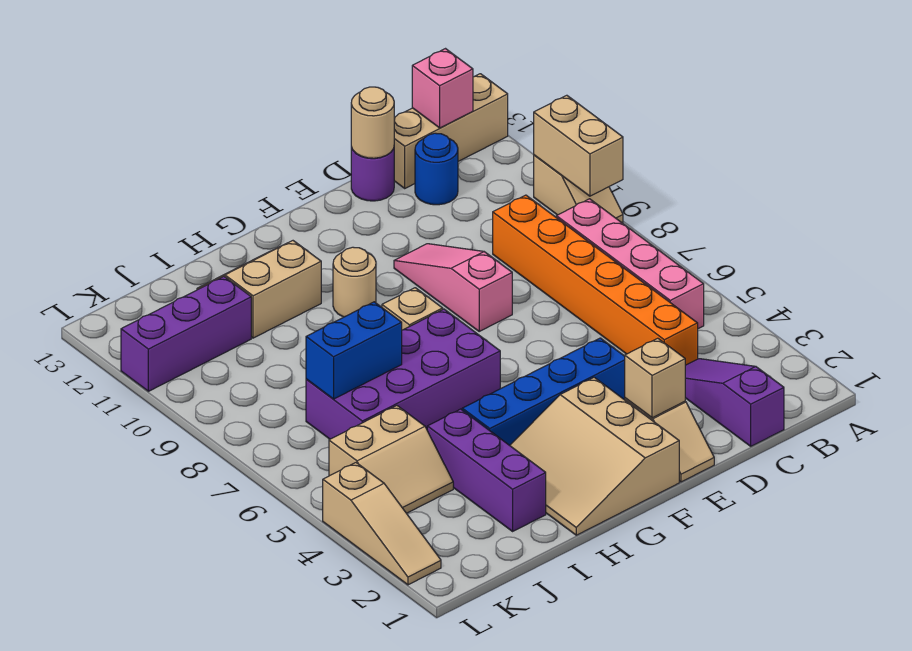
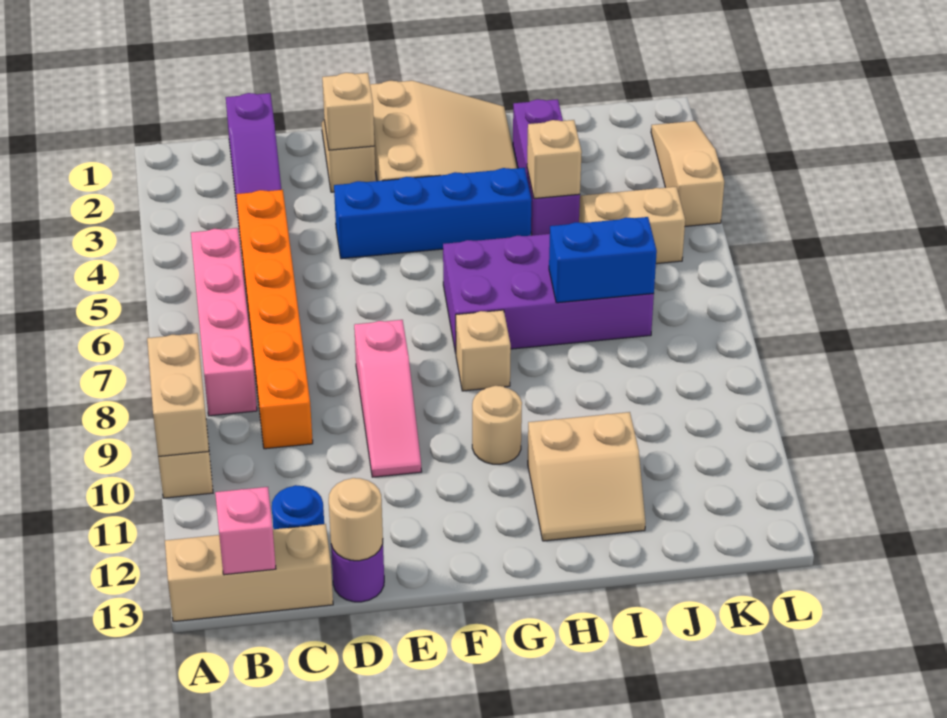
none -> tan 1x1 brick [527,120,582,199]
purple 1x3 brick [121,277,251,391] -> none

